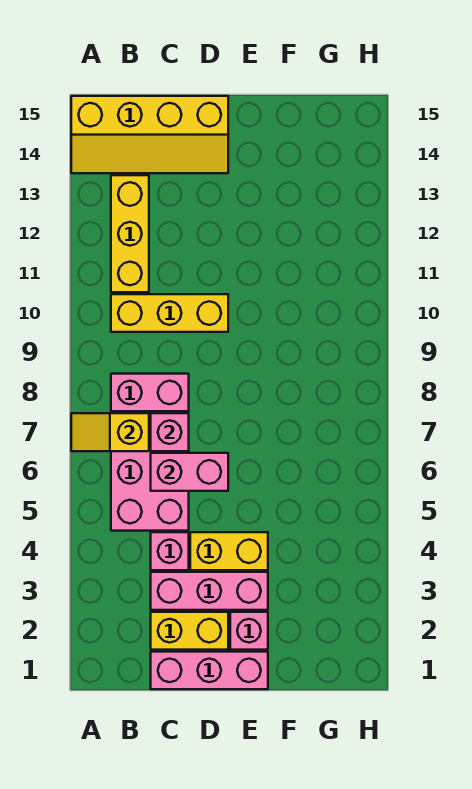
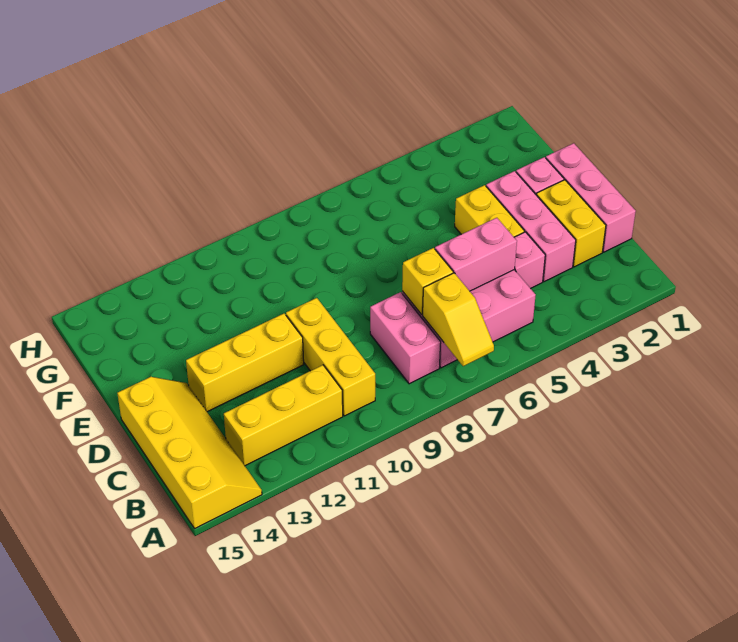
pink 1x2 brick [151,453,228,491] -> pink 1x2 brick turned to [435,218,517,291]
pink 1x1 brick [151,413,189,451] -> yellow 1x1 brick [402,248,453,315]
none -> yellow 1x3 brick [186,314,304,412]

